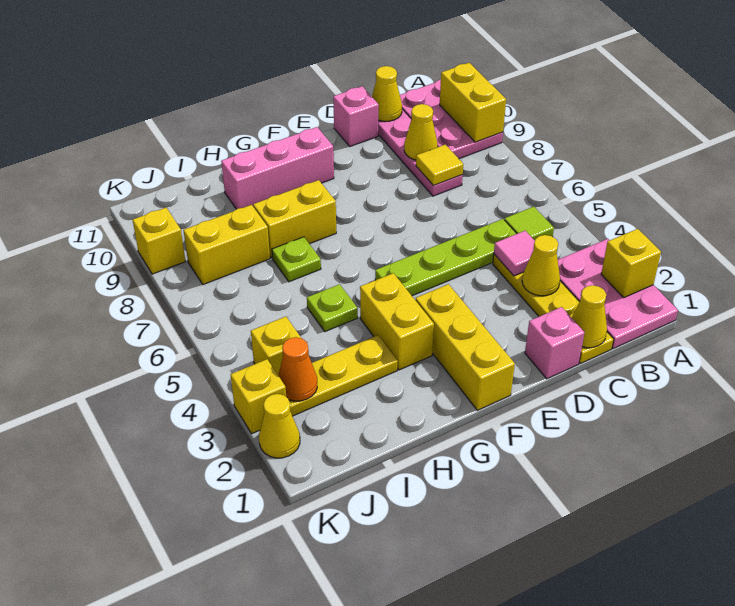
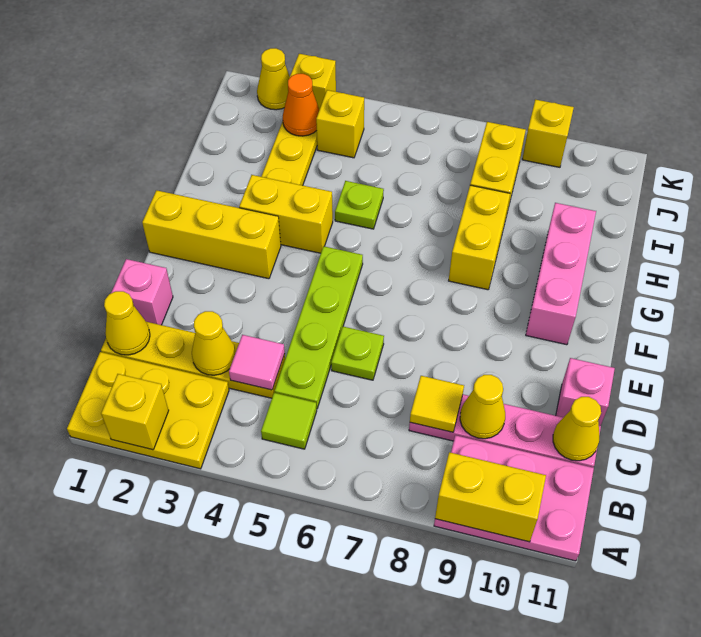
pink 2x3 plate [558,239,678,348] -> yellow 2x3 plate [67,352,229,469]
lime 1x1 plate [272,237,321,282] -> lime 1x1 plate moved to [331,327,384,380]

